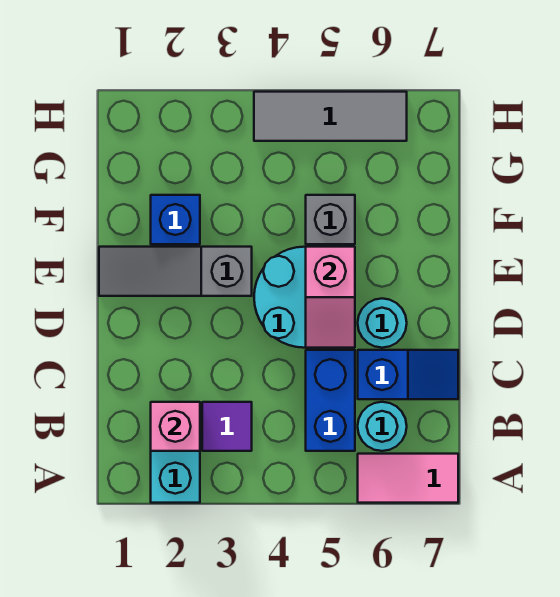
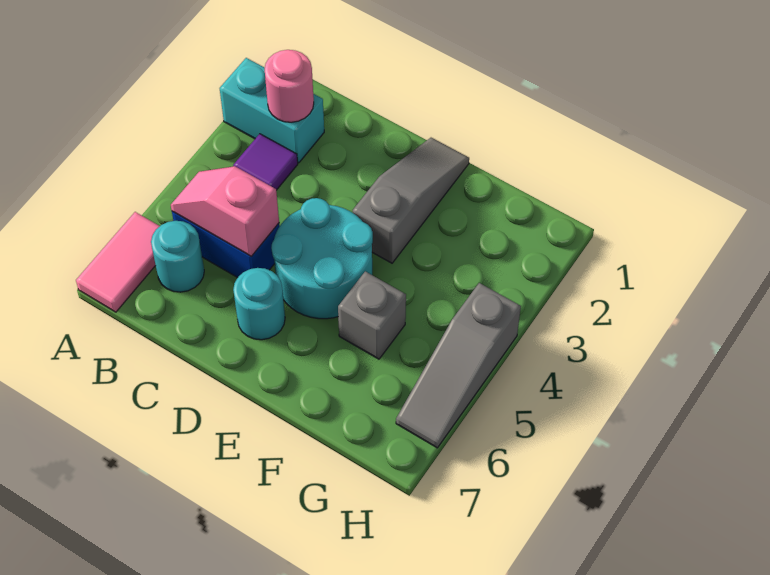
pink 1x1 brick [151,402,200,451] -> pink 1x1 round brick [265,50,314,122]
blue 1x2 slope [358,350,458,399] -> none
pink 1x2 slope [306,247,355,348] -> pink 1x2 slope moved to [171,166,279,256]
blue 1x1 brick [151,195,200,244] -> none
grey 1x3 tile [254,92,407,141] -> grey 1x3 slope [396,283,521,448]

